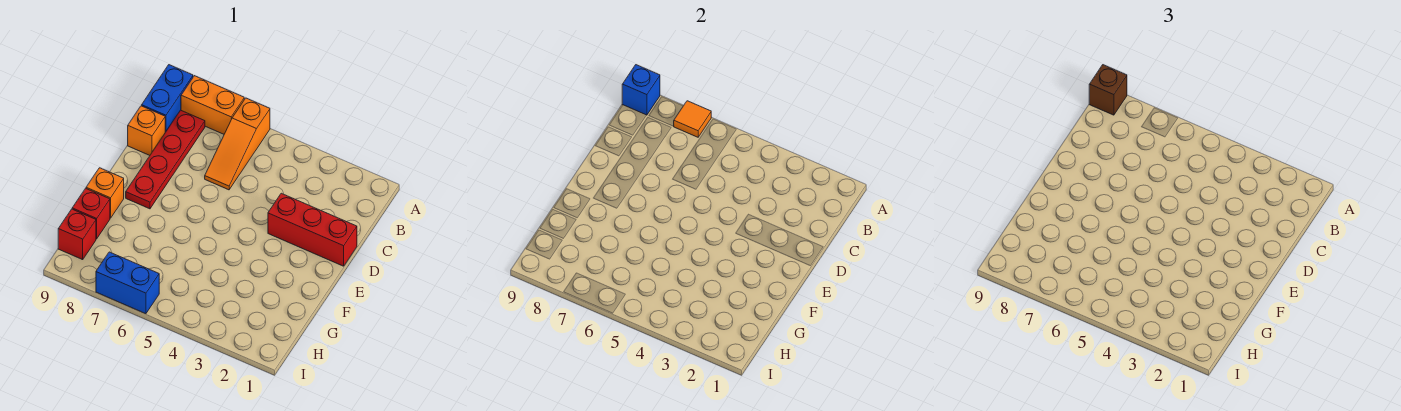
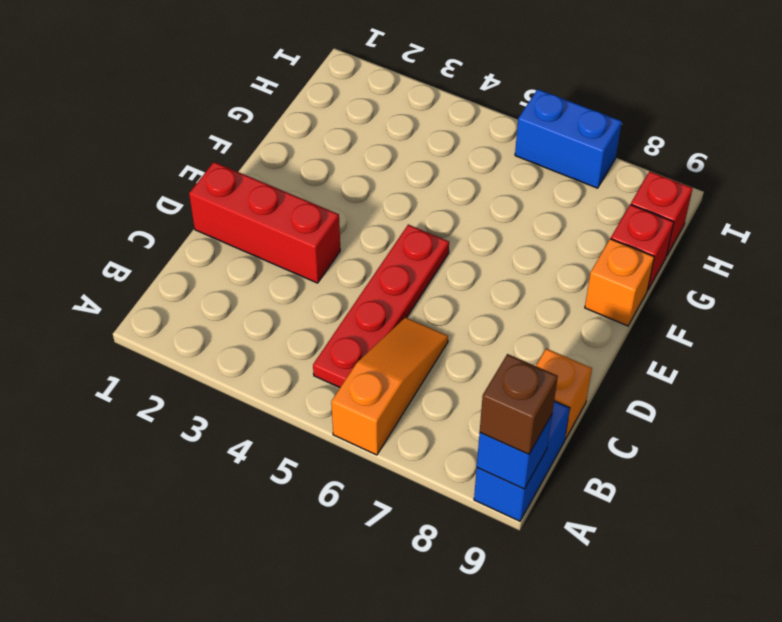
orange 1x2 brick [181,76,244,134] -> none
orange 1x1 tile [674,101,711,137] -> none
red 1x4 plate [126,110,205,209] -> red 1x4 plate moved to [313,225,449,387]

